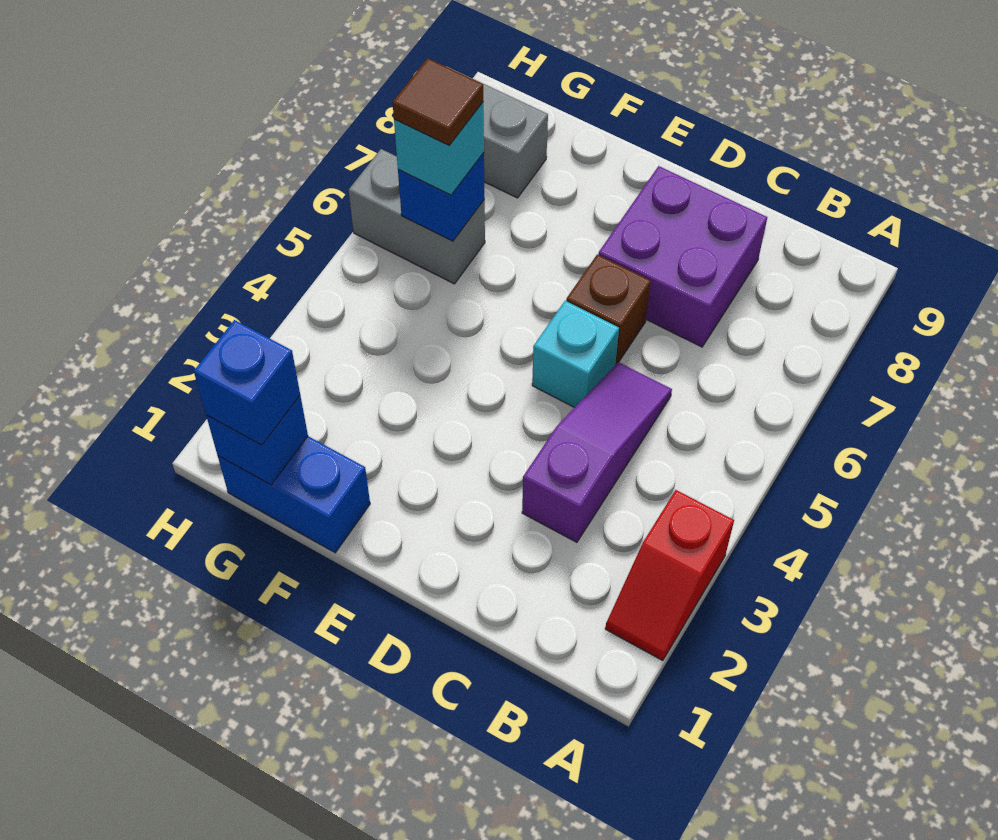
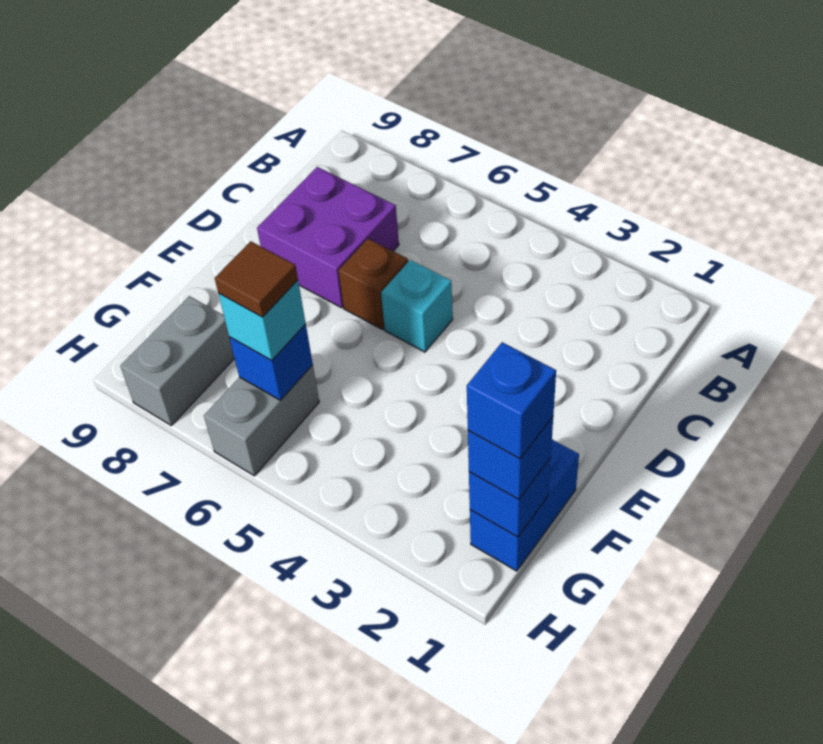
red 1x2 slope [605,490,734,661] -> none
purple 1x3 slope [522,362,672,542] -> none
none -> blue 1x1 brick [467,342,556,459]

